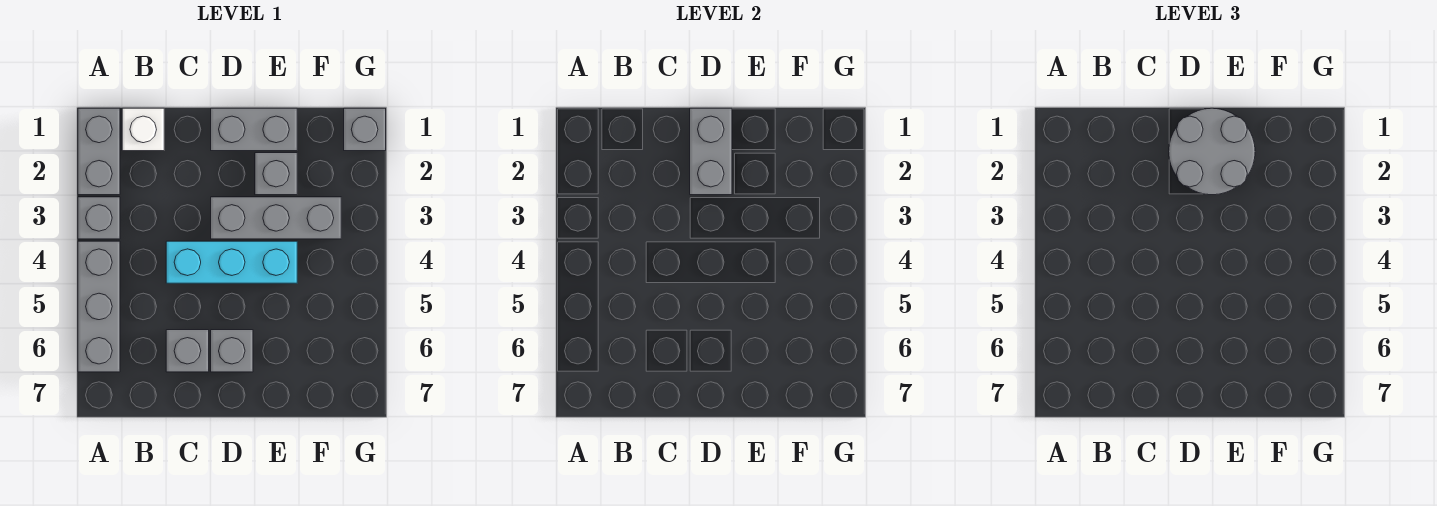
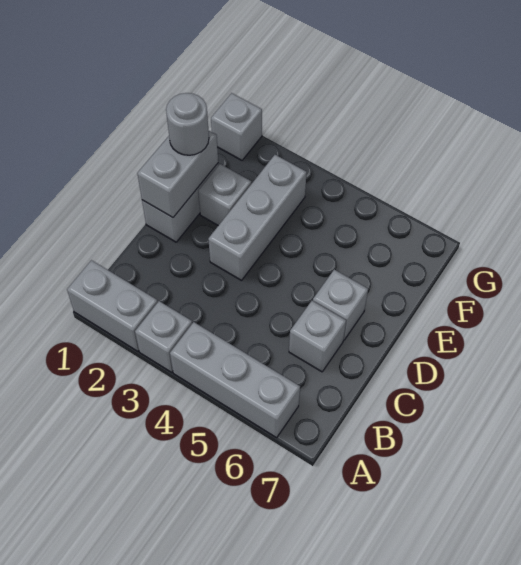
white 1x1 brick [122,108,164,151] -> none
cyan 1x3 brick [166,241,297,283] -> none
grey 1x2 brick [690,108,732,195] -> grey 1x2 brick turned to [137,130,218,218]
grey 2x2 round brick [1169,108,1255,195] -> grey 1x1 round brick [166,93,209,155]

